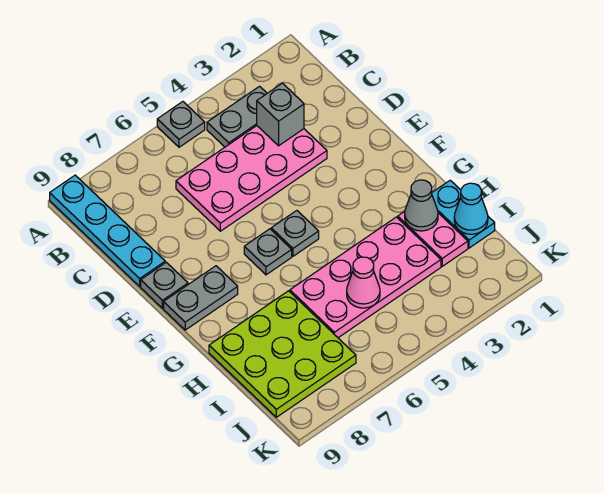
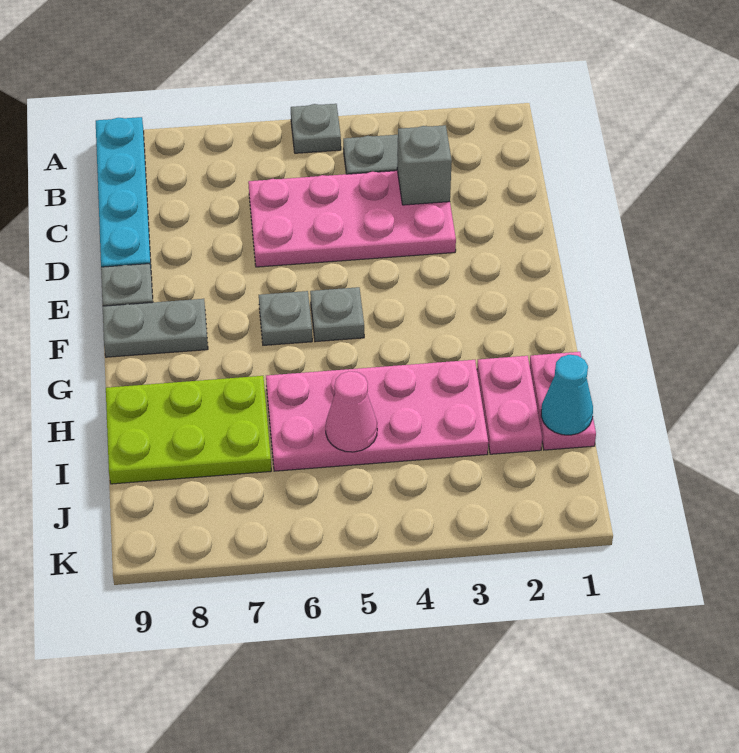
cyan 1x2 plate [432,180,495,248] -> pink 1x2 plate [530,352,596,450]
grey 1x1 cone [405,180,438,231] -> none
lime 3x3 plate [209,291,356,417] -> lime 2x3 plate [106,376,271,484]

